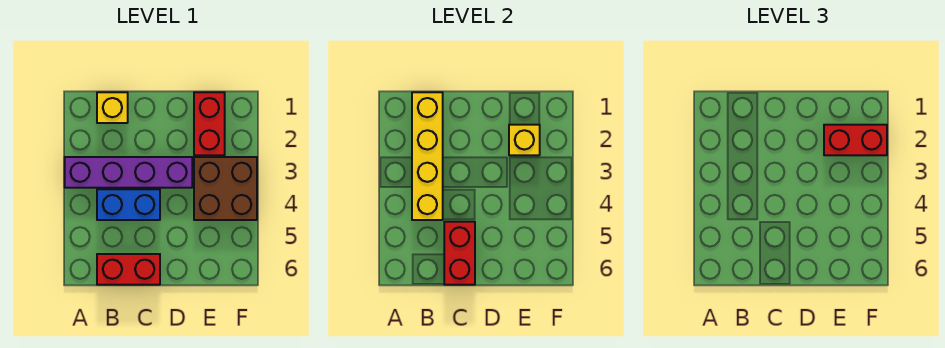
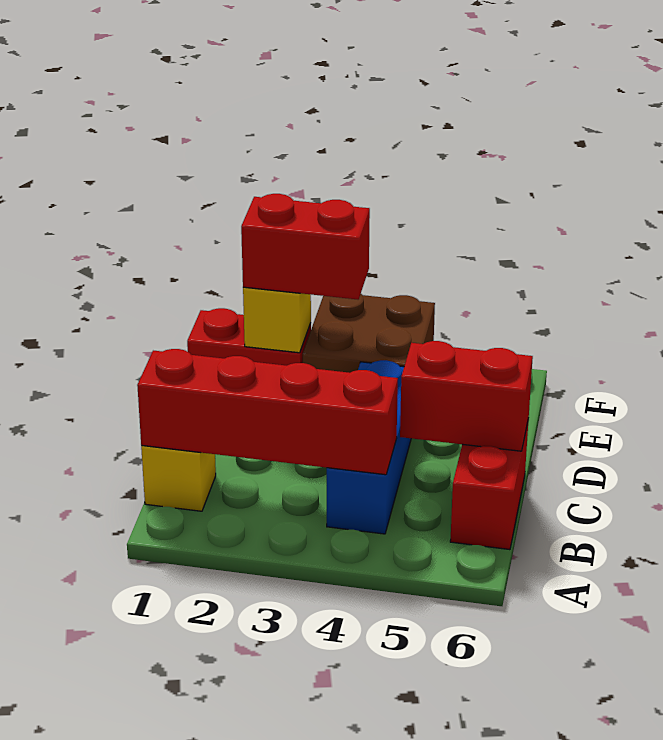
purple 1x4 brick [65,157,192,188] -> none
yellow 1x4 brick [412,92,443,220] -> red 1x4 brick [137,349,398,475]
blue 1x2 brick [97,189,160,220] -> blue 1x3 brick [327,360,411,534]
red 1x2 brick [824,125,887,155] -> red 1x2 brick turned to [241,194,370,299]

